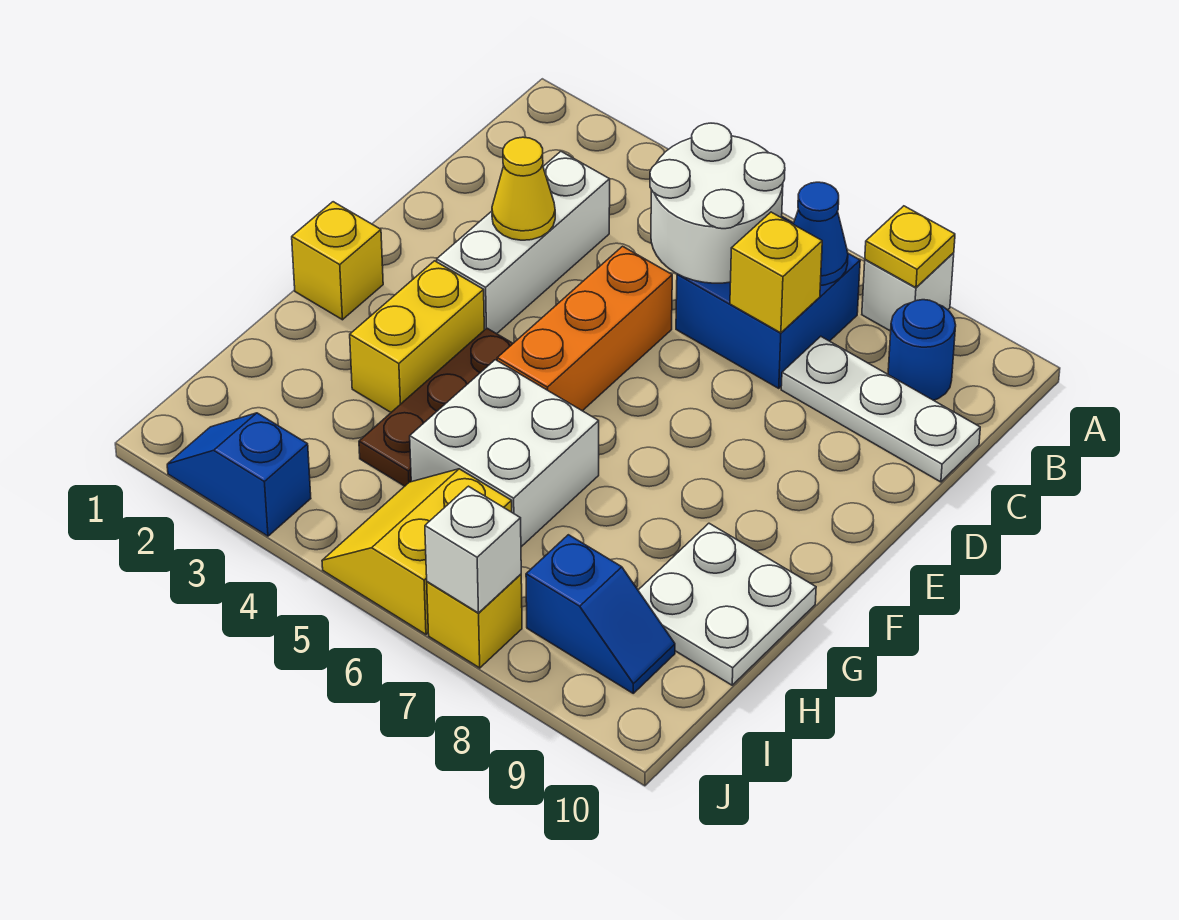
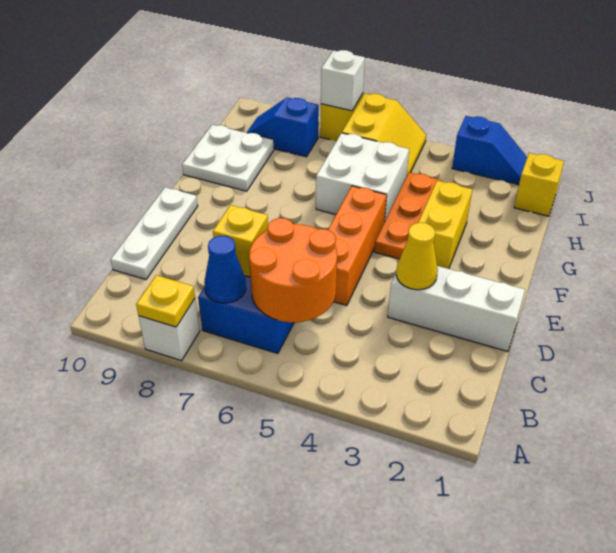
white 2x2 round brick [650,123,785,283] -> orange 2x2 round brick [249,218,337,322]
blue 1x1 round brick [888,300,956,400] -> none
white 1x3 brick [437,151,610,334] -> white 1x3 brick turned to [388,266,525,352]
white 1x3 plate [781,336,980,482] -> white 1x3 plate turned to [111,187,198,280]
yellow 1x1 brick [292,202,383,320] -> yellow 1x1 brick moved to [514,153,564,216]
brown 1x3 plate [359,328,513,486] -> orange 1x3 plate [374,172,442,259]

